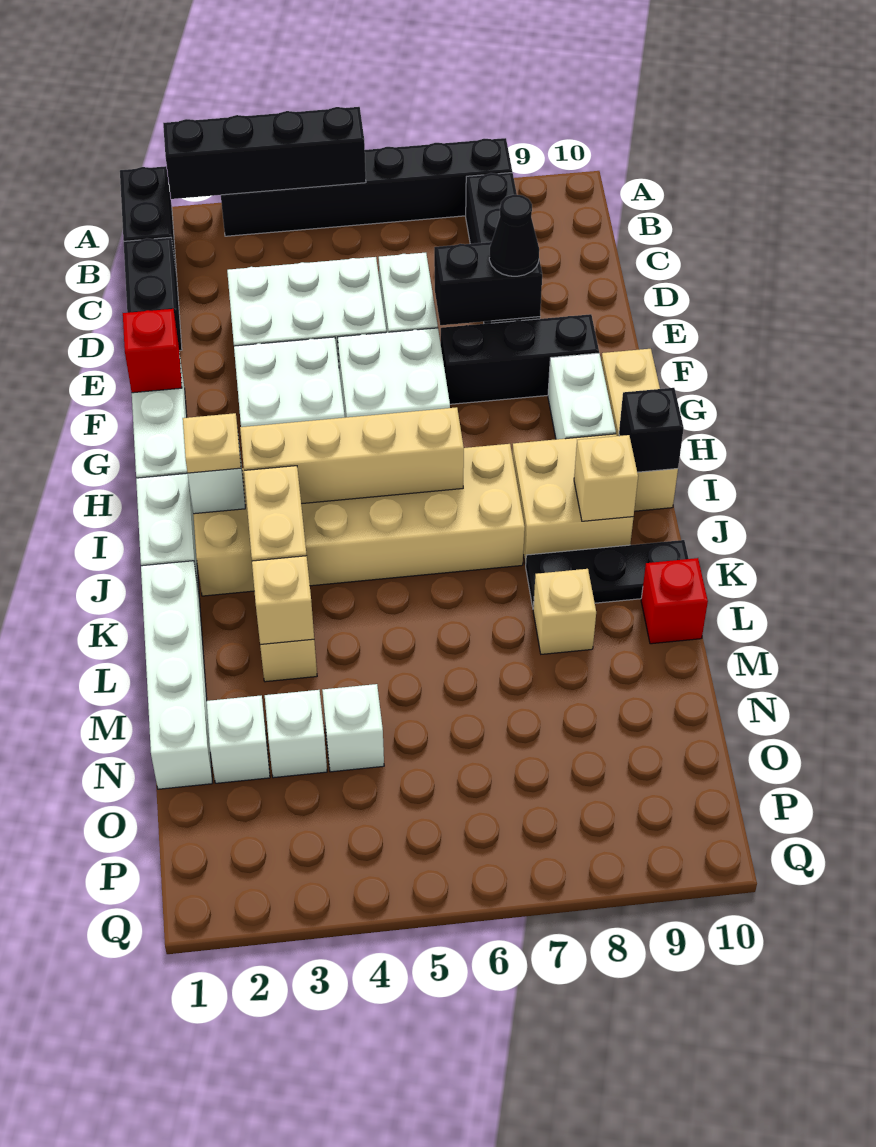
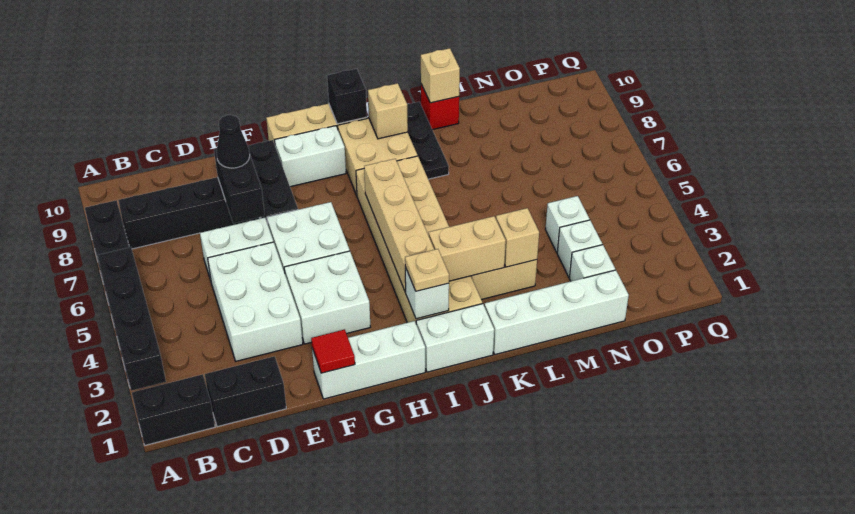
red 1x1 brick [123,309,182,393] -> red 1x1 tile [311,329,355,373]
tan 1x1 brick [533,569,596,654] -> tan 1x1 brick moved to [421,48,460,103]

